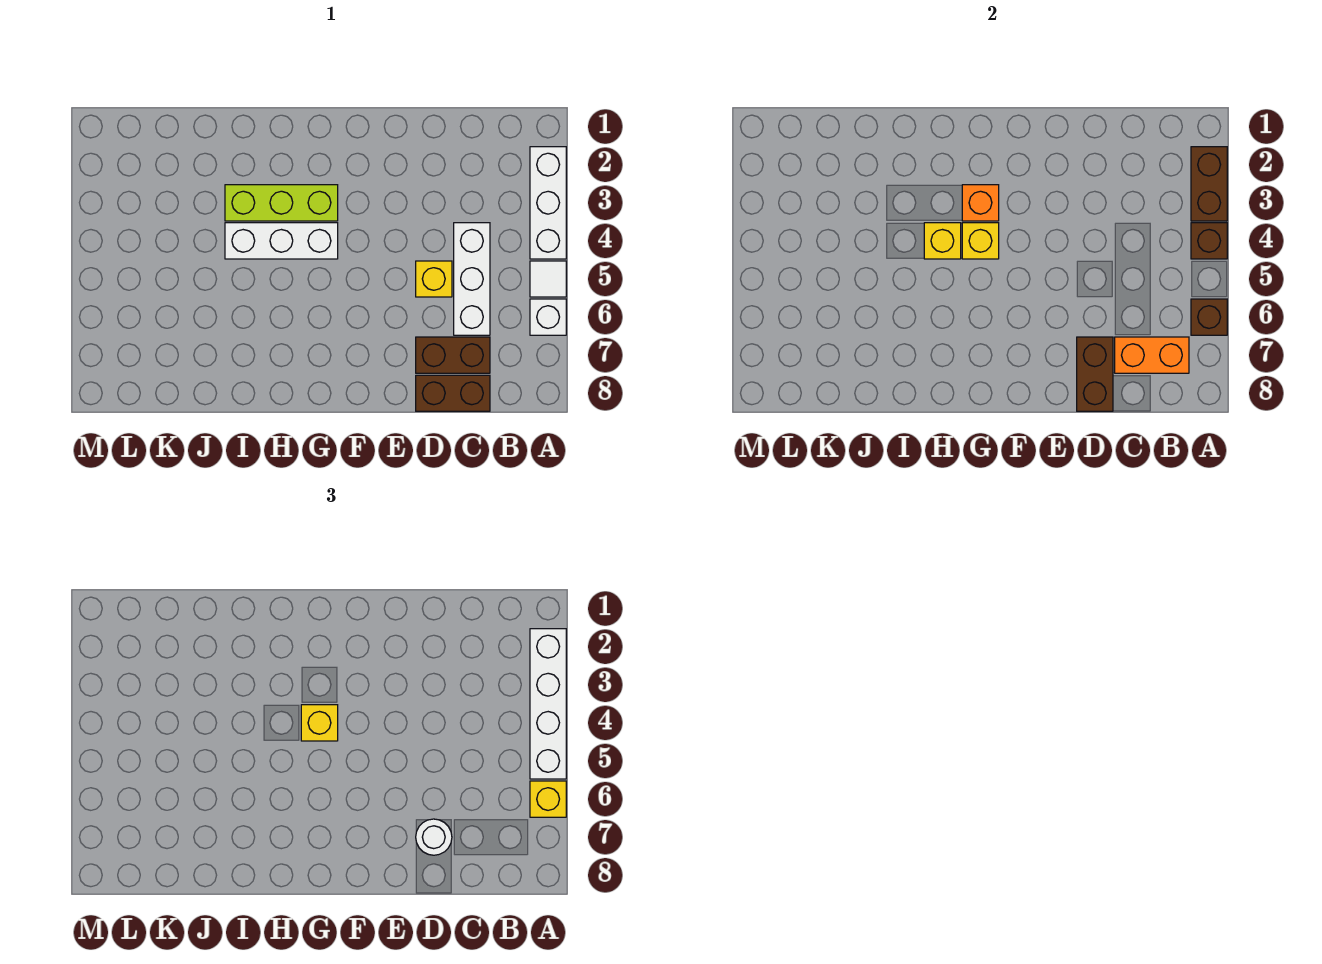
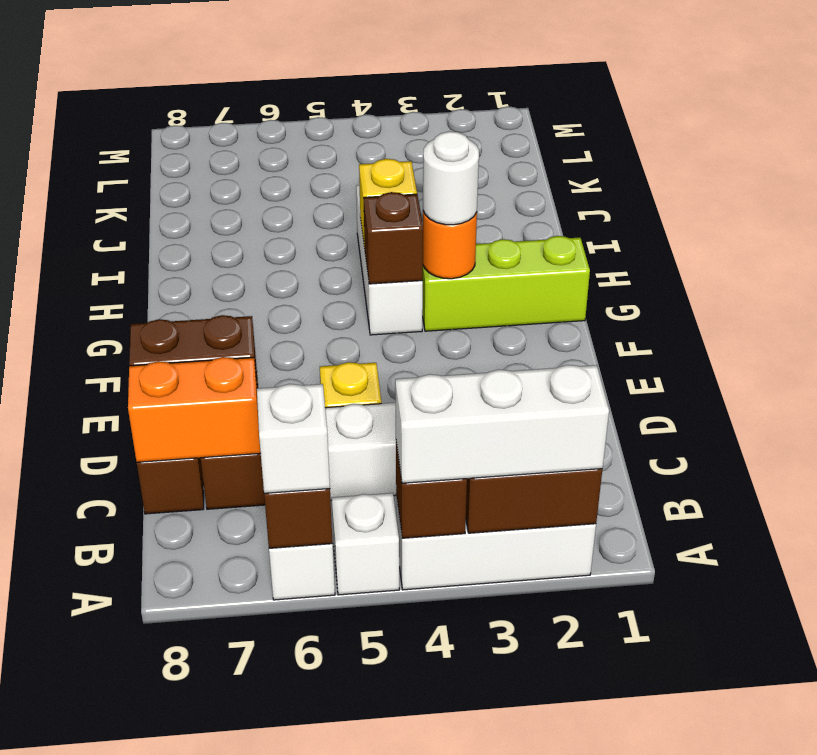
white 1x4 brick [530,629,566,779] -> white 1x3 brick [395,365,609,483]
white 1x1 tile [530,261,566,297] -> white 1x1 brick [332,493,399,595]
yellow 1x1 brick [530,781,566,817] -> white 1x1 brick [257,384,330,493]
orange 1x2 brick [1115,337,1189,373] -> orange 1x2 brick turned to [128,357,261,462]
white 1x1 round brick [416,819,452,855] -> white 1x1 round brick moved to [423,131,479,225]
lime 1x3 brick [225,185,338,221] -> lime 1x3 brick turned to [422,236,590,331]
orange 1x1 brick [962,185,999,221] -> orange 1x1 round brick [423,211,477,279]
yellow 1x1 brick [962,223,999,259] -> brown 1x1 brick [364,192,423,284]
yellow 1x1 brick [301,705,338,741] -> none

